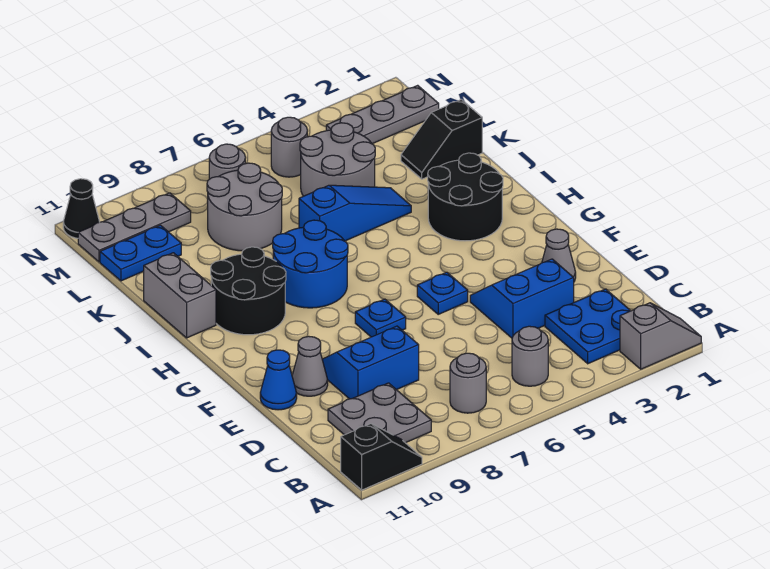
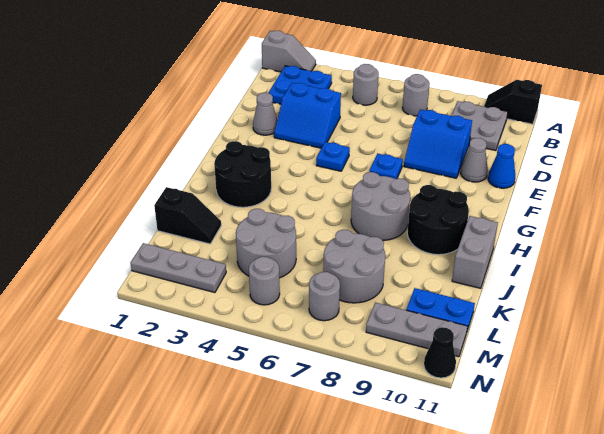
grey 1x2 slope [620,303,701,369] -> grey 1x2 slope turned to [262,31,316,72]
blue 2x2 round brick [273,220,348,308] -> grey 2x2 round brick [351,172,410,240]
blue 1x3 slope [299,185,411,241] -> none

